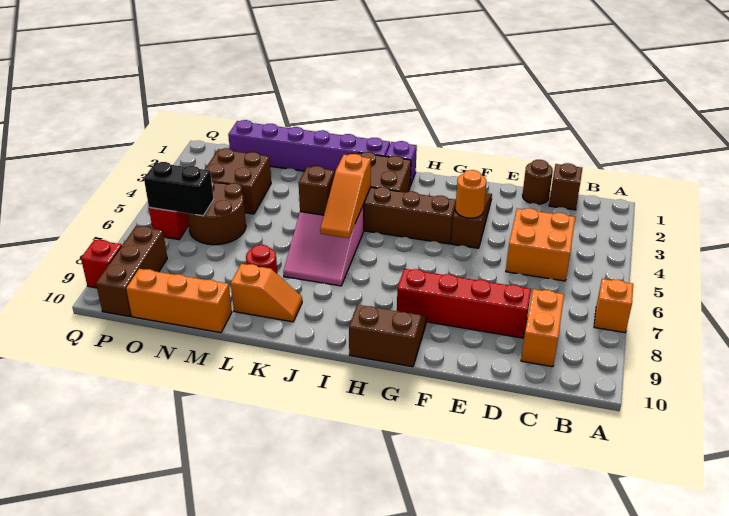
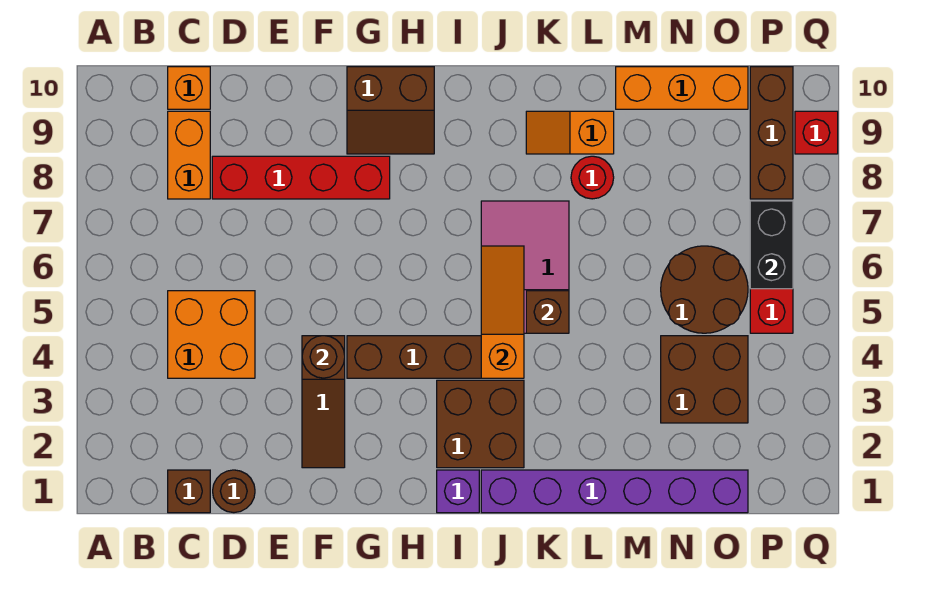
orange 1x1 brick [594,279,633,333] -> orange 1x1 brick moved to [168,67,210,109]
orange 1x1 round brick [455,170,486,218] -> brown 1x1 round brick [302,336,345,378]
black 1x2 brick [144,162,214,216] -> black 1x2 brick turned to [750,201,793,289]

